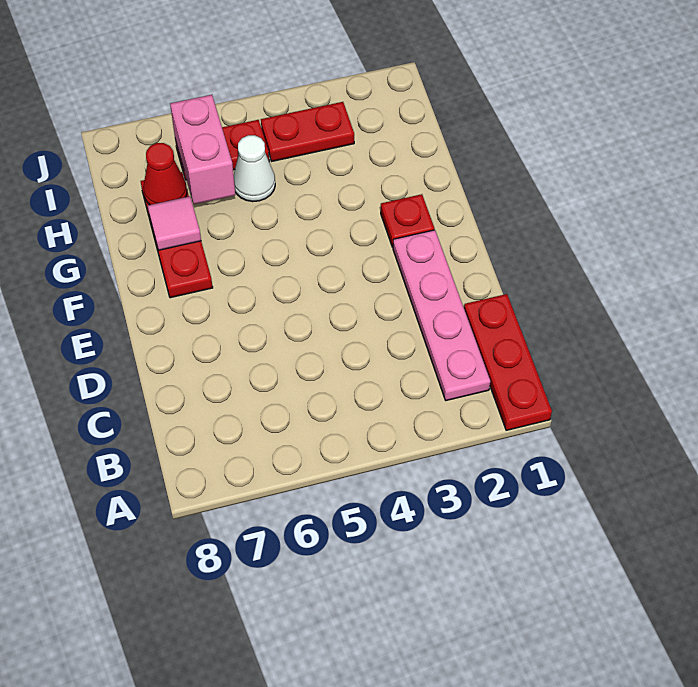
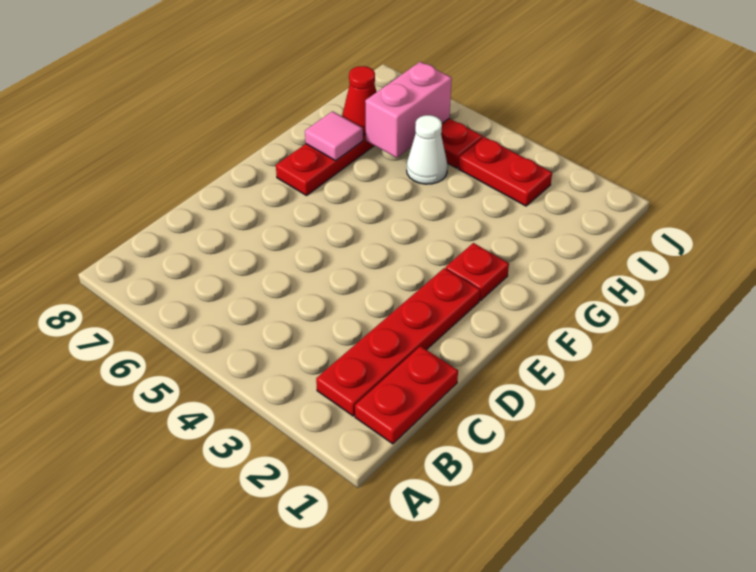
red 1x3 plate [464,294,552,430] -> red 1x2 plate [355,346,458,444]
pink 1x4 plate [393,230,490,401] -> red 1x4 plate [316,268,480,416]

